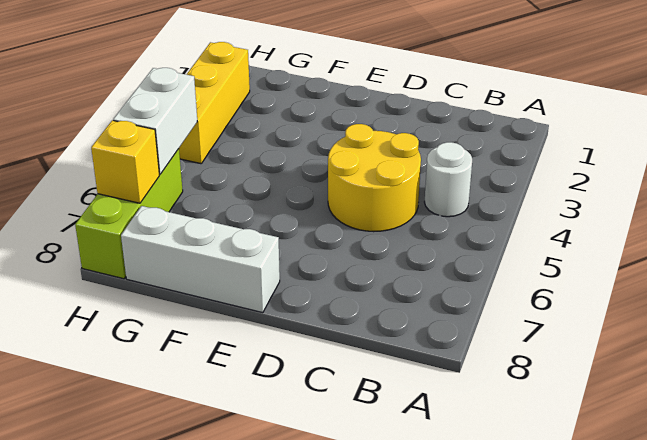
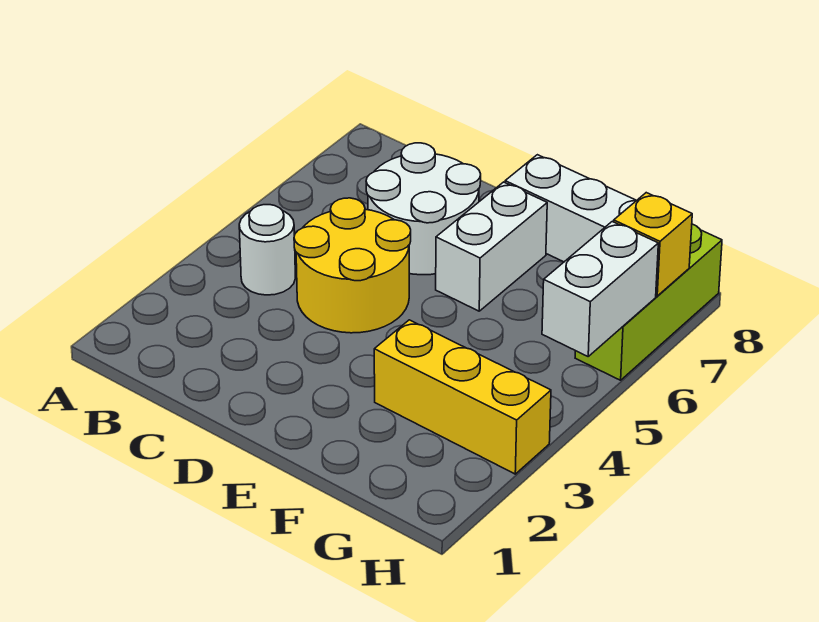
none -> white 2x2 round brick [366,143,481,275]
none -> white 1x2 brick [436,182,547,311]
yellow 1x3 brick [179,42,250,164] -> yellow 1x3 brick turned to [374,320,551,474]

